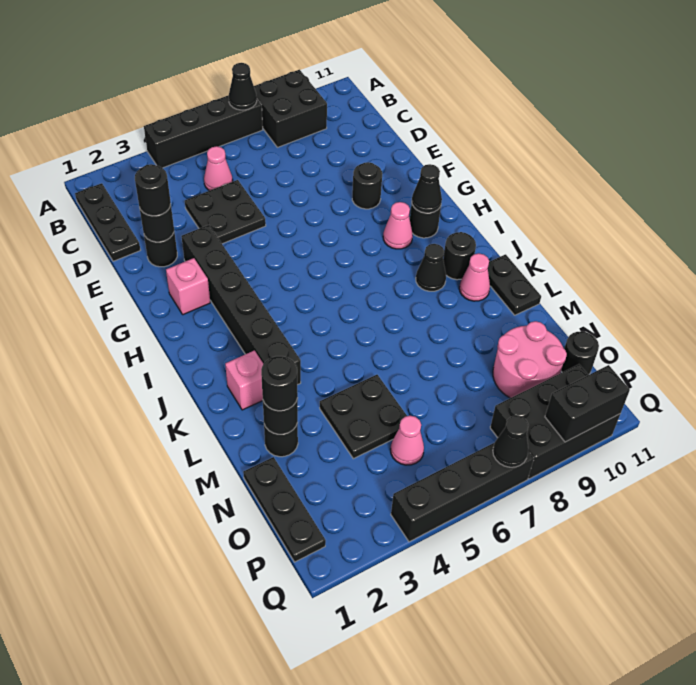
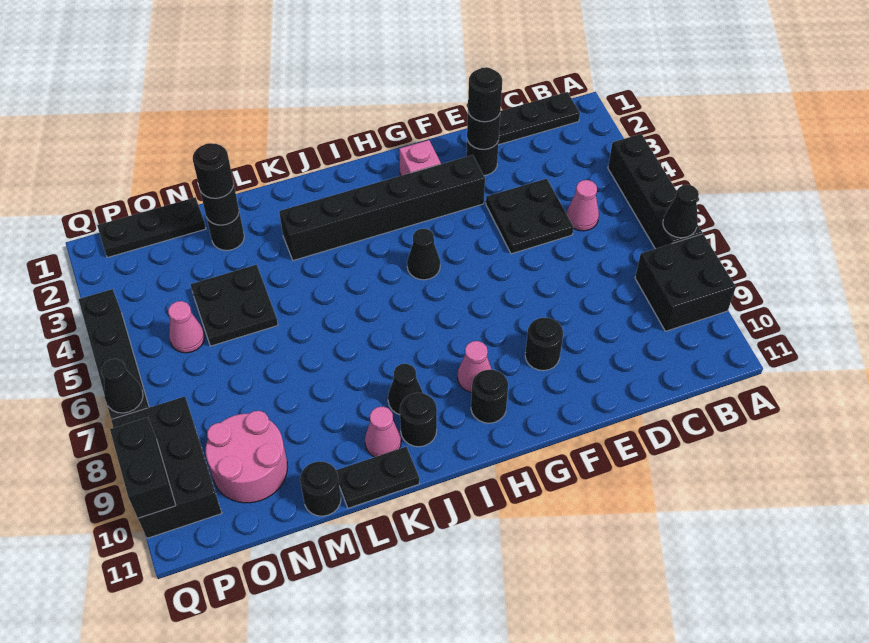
black 1x1 cone [412,164,442,213] -> black 1x1 cone moved to [407,229,440,280]
pink 1x1 brick [225,351,263,410] -> none
black 1x1 round brick [561,331,599,375] -> black 1x1 round brick moved to [300,461,341,516]

